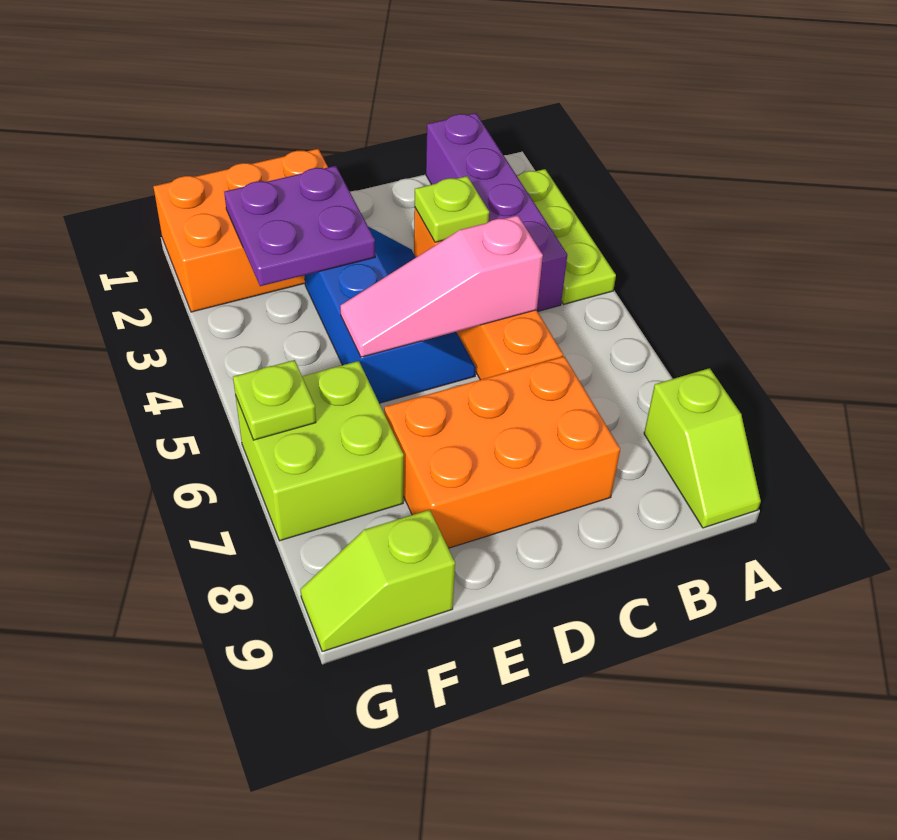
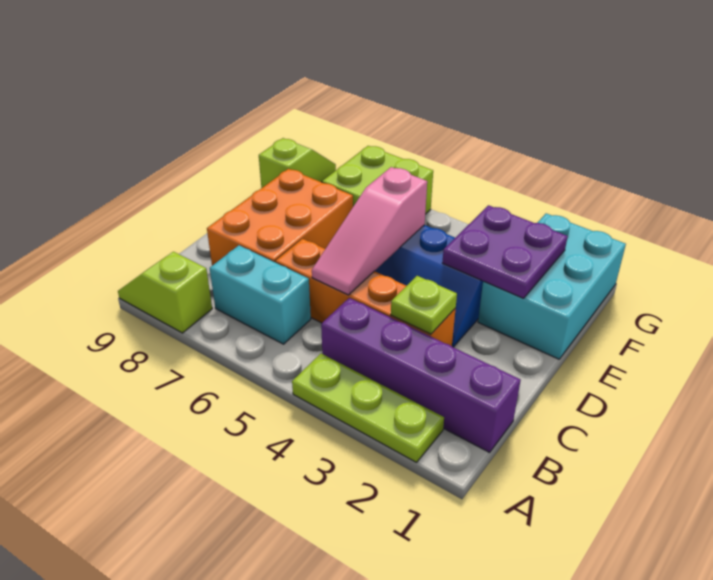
none -> cyan 1x2 brick [210,245,311,344]
pink 1x3 slope [340,215,543,357] -> pink 1x3 slope turned to [312,167,427,295]
orange 2x3 brick [153,149,328,312] -> cyan 2x3 brick [478,213,626,359]
lime 1x1 plate [233,360,316,440] -> none

